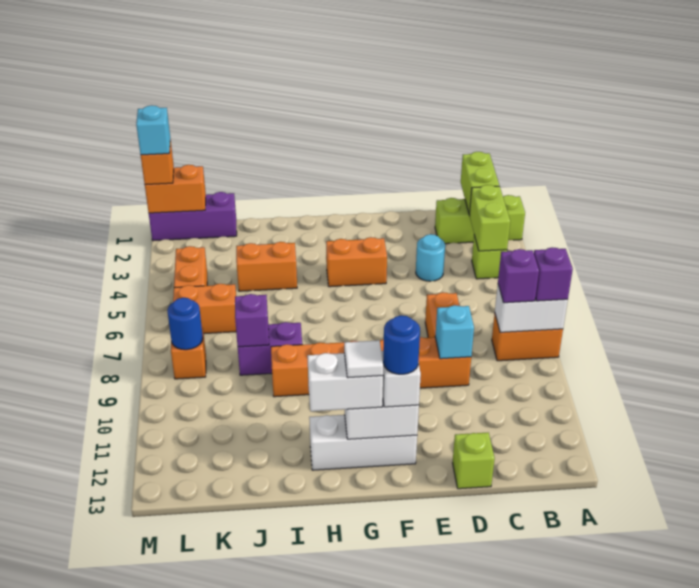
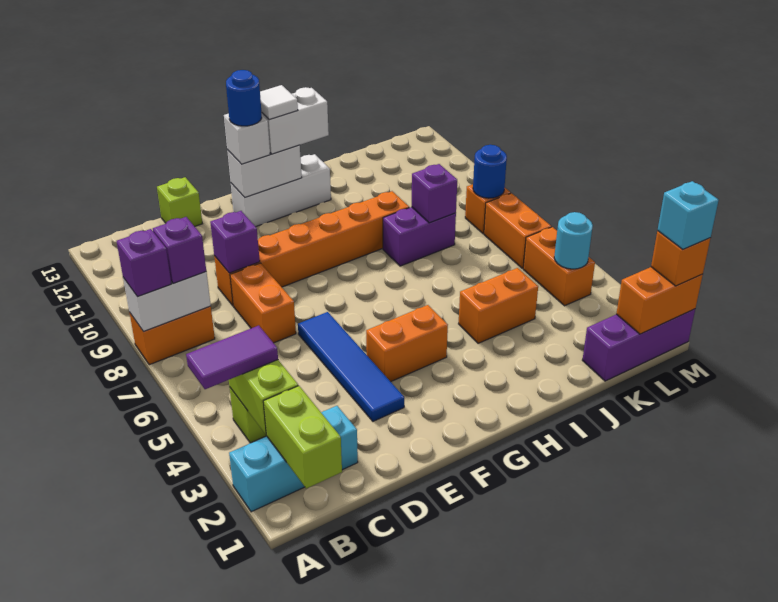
lime 1x3 brick [435,195,525,244] -> cyan 1x3 brick [229,406,358,512]
none -> purple 1x2 tile [186,326,278,389]
cyan 1x1 round brick [416,234,445,281] -> cyan 1x1 round brick moved to [554,212,593,269]
cyan 1x1 brick [435,305,474,359] -> purple 1x1 brick [210,211,260,273]
none -> blue 1x4 tile [298,312,404,421]
orange 1x2 brick [173,284,236,334] -> orange 1x2 brick turned to [484,193,551,268]

